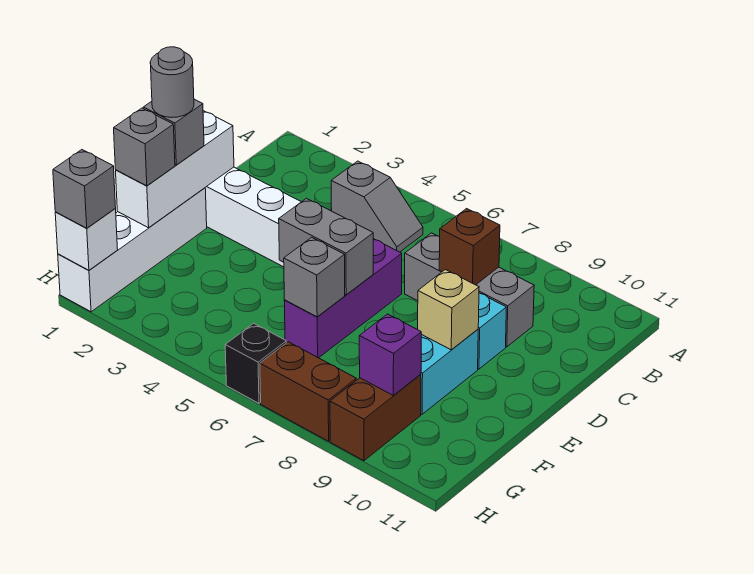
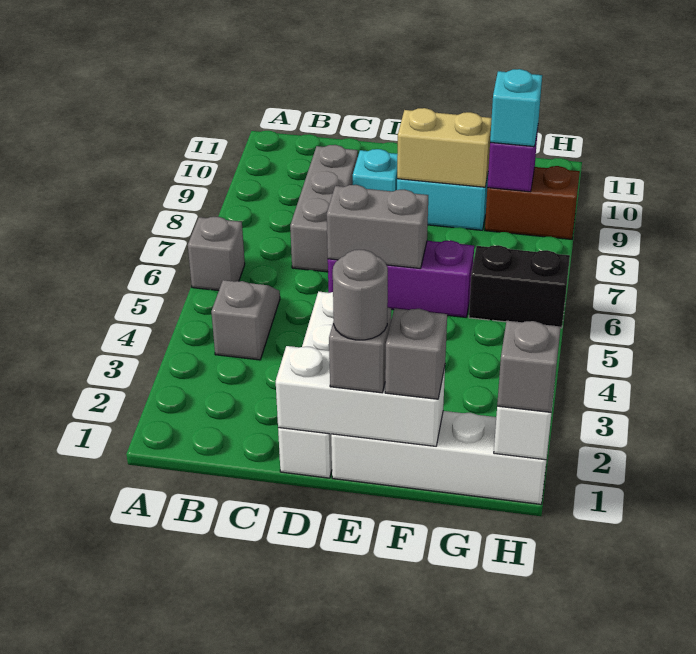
brown 1x1 brick [439,209,500,285] -> none
grey 1x2 brick [279,198,373,295] -> grey 1x2 brick turned to [327,185,428,268]
tan 1x1 brick [418,270,479,350] -> tan 1x2 brick [397,108,492,187]
grey 1x1 brick [284,237,345,317] -> grey 1x1 brick moved to [188,217,245,291]
none -> cyan 1x1 brick [490,69,542,147]
black 1x1 brick [225,323,286,403] -> black 1x2 brick [469,245,570,328]
brown 1x2 brick [260,342,356,441] -> none

